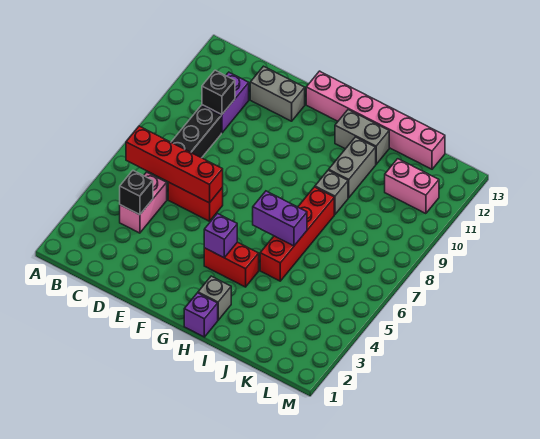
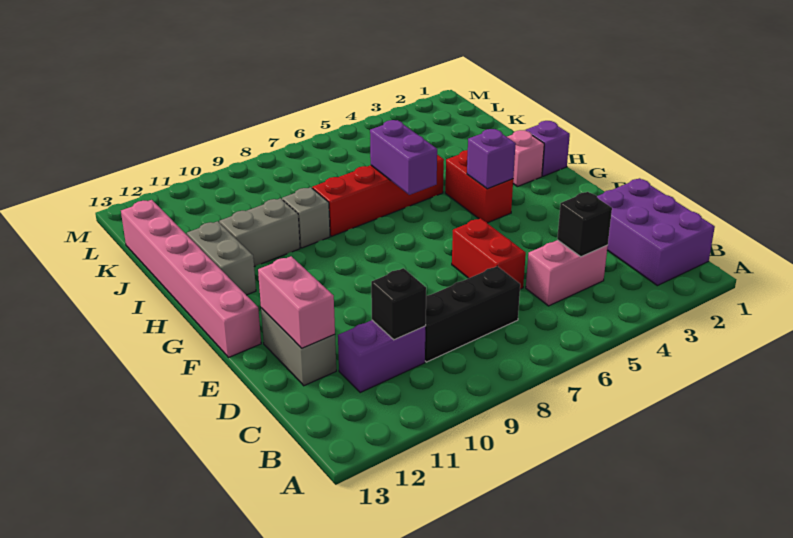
none -> purple 2x3 brick [597,178,715,286]
red 1x4 brick [126,126,223,203] -> none
grey 1x1 brick [198,276,231,320] -> pink 1x1 brick [507,130,544,187]
pink 1x2 brick [385,159,439,214] -> pink 1x2 brick moved to [258,256,335,348]

